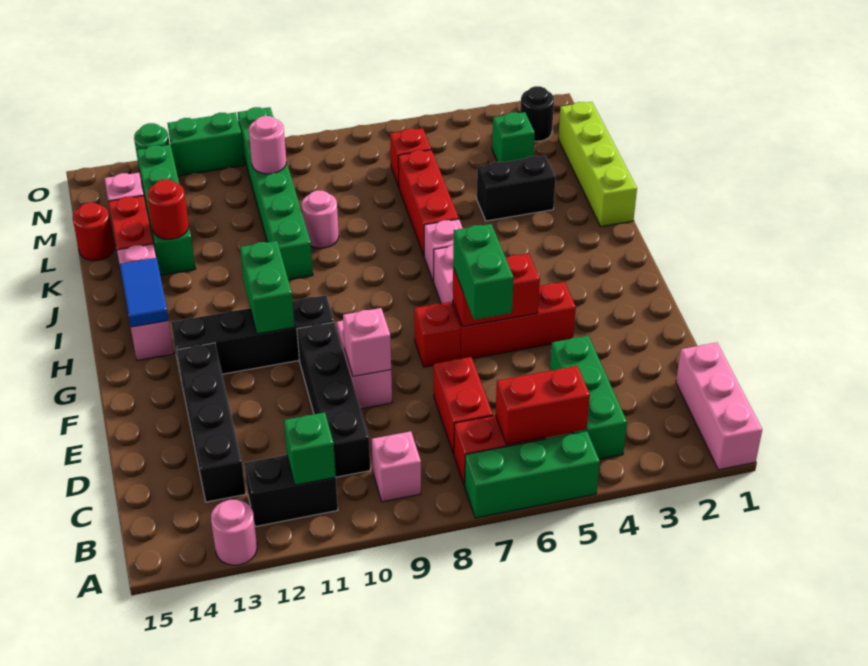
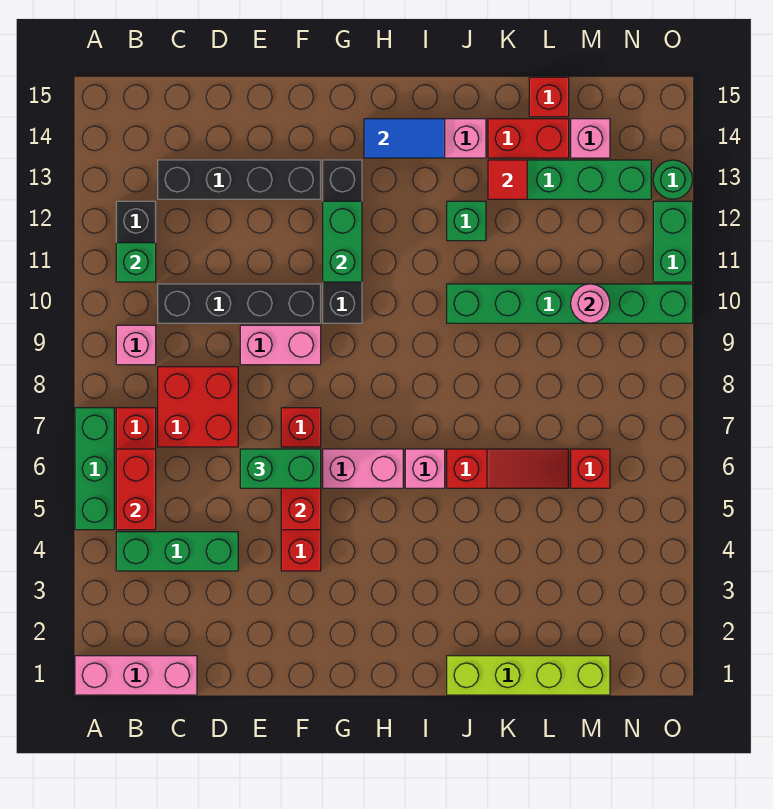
pink 1x1 round brick [211,499,257,565] -> none
red 1x2 brick [434,357,493,454] -> red 2x2 brick [158,367,238,447]
pink 1x1 brick [343,308,391,376] -> none
green 1x2 brick [240,241,295,334] -> green 1x2 brick turned to [323,201,362,282]
red 1x3 brick [398,150,459,255] -> red 1x3 slope [447,449,569,488]
black 1x2 brick [477,155,556,221] -> none
pink 1x1 round brick [302,190,339,248] -> none
red 1x1 round brick [147,179,189,239] -> red 1x1 tile [488,160,527,199]
red 1x1 round brick [73,203,115,261] -> red 1x1 brick [529,77,569,117]
green 1x1 brick [492,112,535,162] -> green 1x1 brick moved to [447,201,486,241]
black 1x1 round brick [520,86,554,141] -> none

